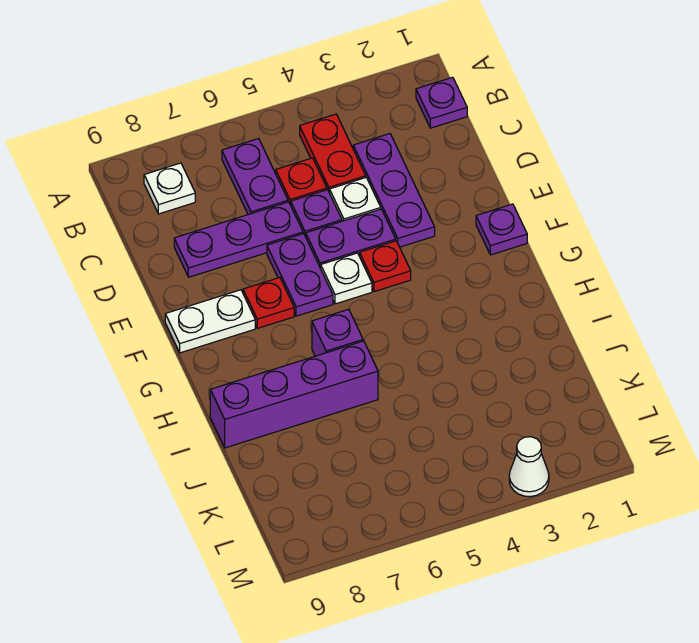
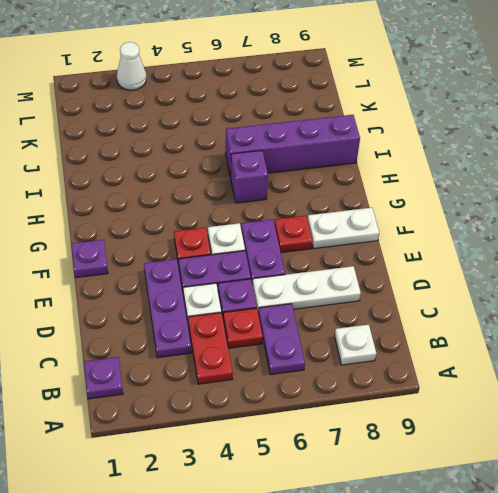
purple 1x3 plate [174,202,303,277] -> white 1x3 plate [252,266,361,311]

